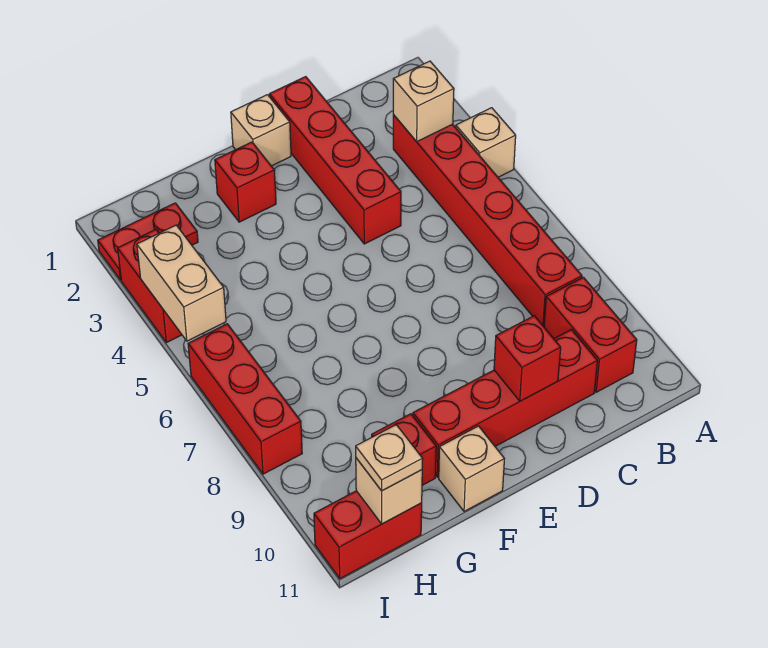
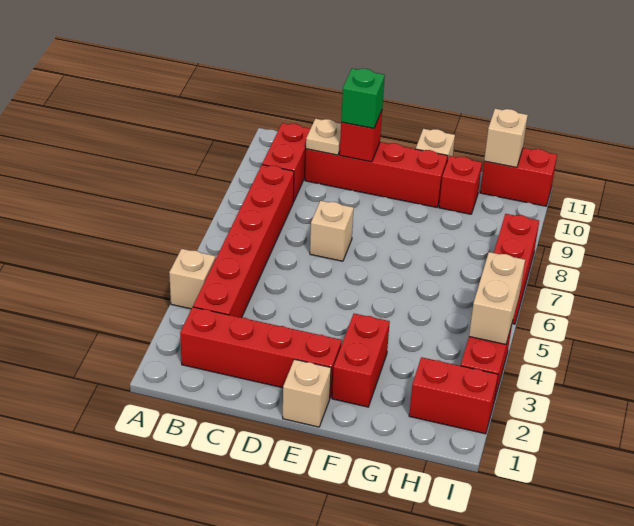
tan 1x1 brick [393,61,454,142] -> tan 1x1 brick moved to [310,201,354,261]
red 1x4 brick [269,77,401,244] -> red 1x4 brick turned to [180,307,342,397]
none -> green 1x1 brick [341,69,385,128]
red 1x1 brick [215,142,276,222] -> red 1x2 brick [332,314,390,407]
red 1x2 plate [98,203,198,280] -> red 1x2 brick [409,357,498,434]
tan 1x1 plate [356,425,423,491] -> tan 1x1 plate moved to [306,119,341,155]

